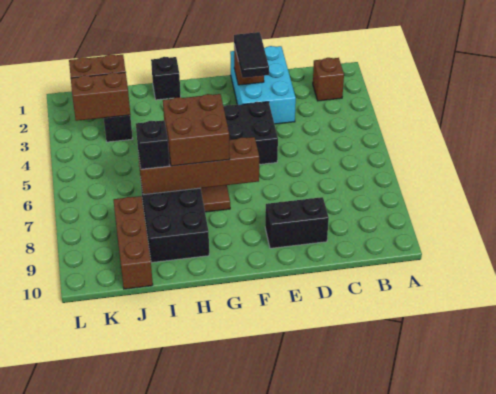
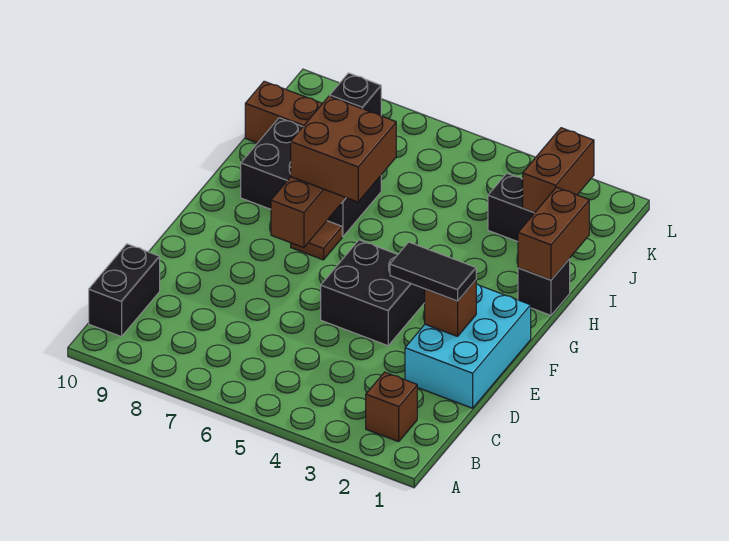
cyan 2x3 brick [230,46,296,124] -> cyan 2x3 brick turned to [405,284,531,408]
black 1x2 brick [265,197,329,248] -> black 1x2 brick moved to [89,244,160,337]
brown 1x2 brick [71,72,130,121] -> brown 1x2 brick moved to [518,187,589,280]

